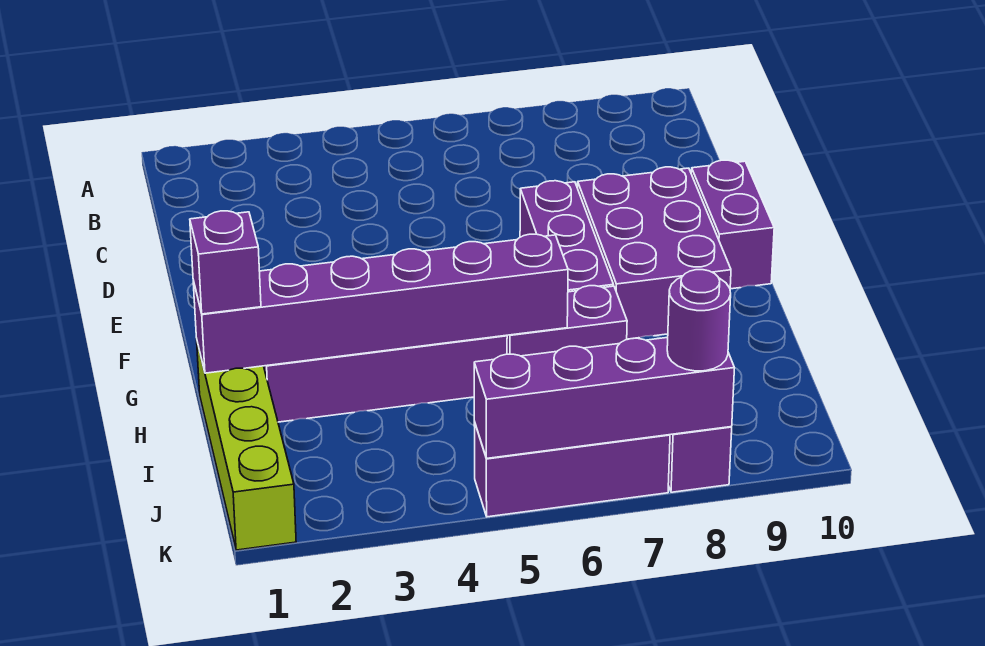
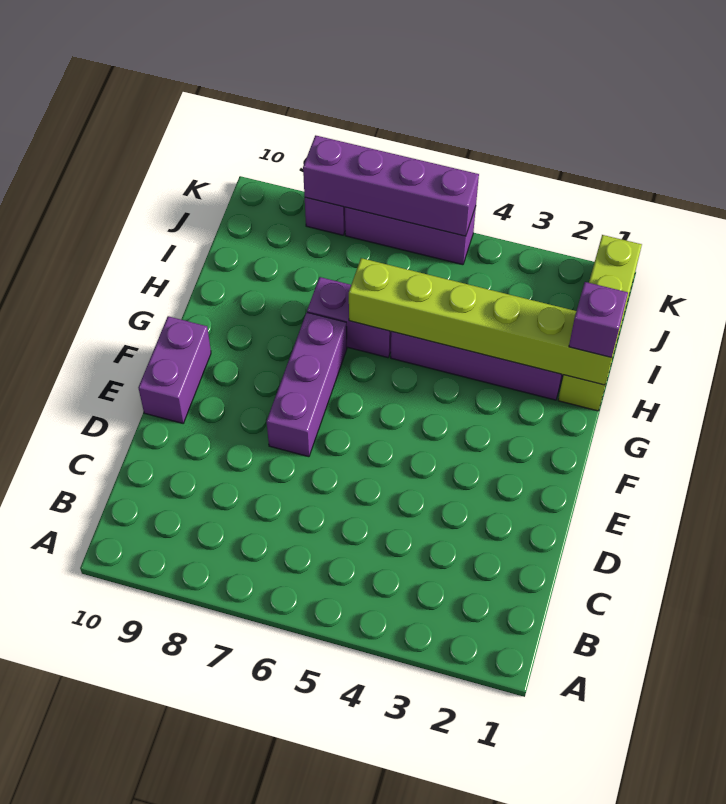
purple 2x3 brick [578,167,731,339] -> none
purple 1x6 brick [193,234,568,373] -> lime 1x6 brick [349,258,617,385]
purple 1x1 round brick [667,270,731,371] -> none

